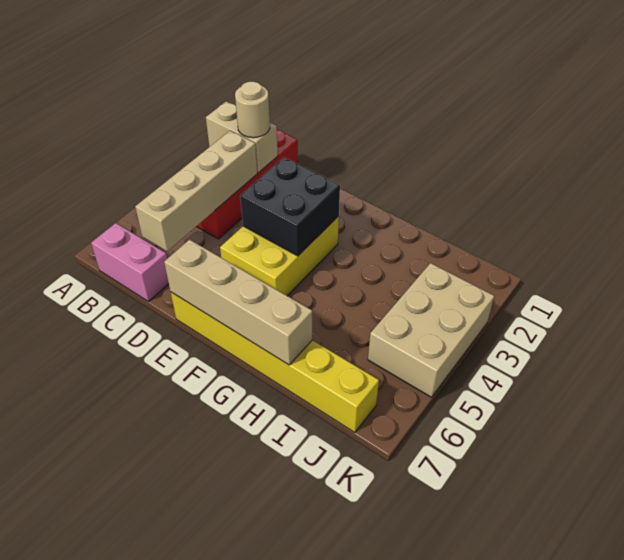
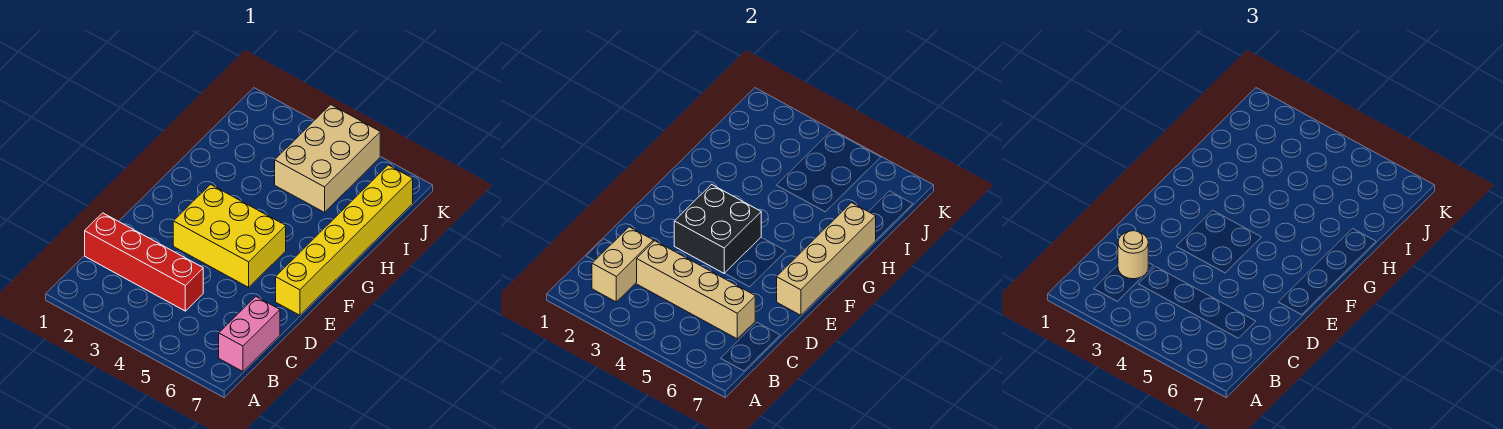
tan 2x3 brick [368,263,494,397] -> tan 2x3 brick turned to [275,105,380,212]

